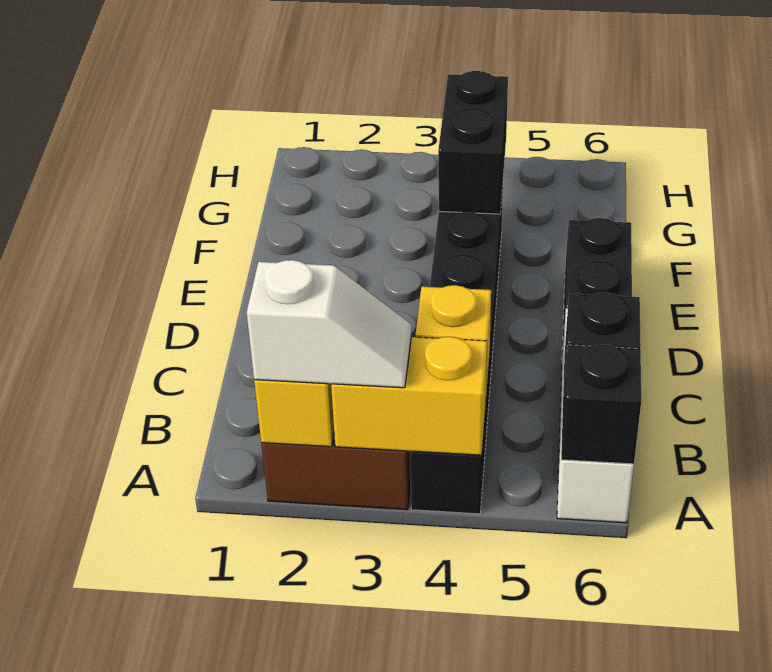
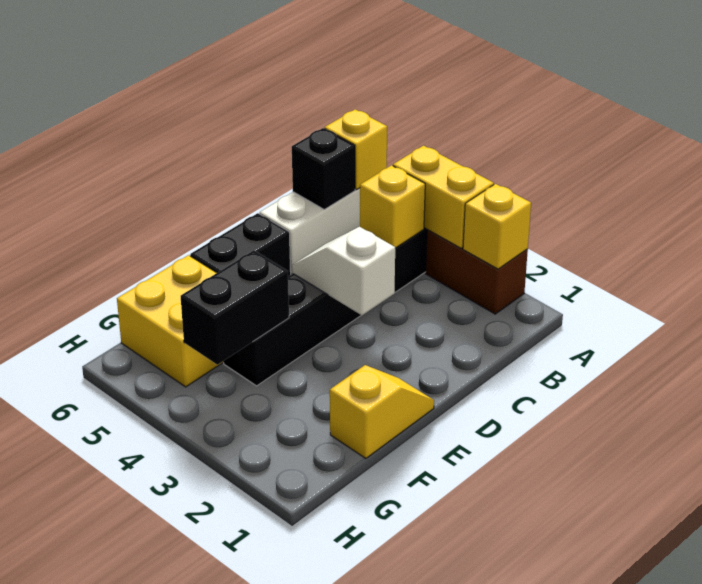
white 1x2 slope [247,260,411,388] -> white 1x2 slope moved to [292,227,395,315]
black 1x1 brick [561,345,641,464] -> yellow 1x1 brick [325,109,387,190]
none -> yellow 1x2 slope [330,365,434,458]
none -> yellow 2x2 brick [117,255,224,387]

